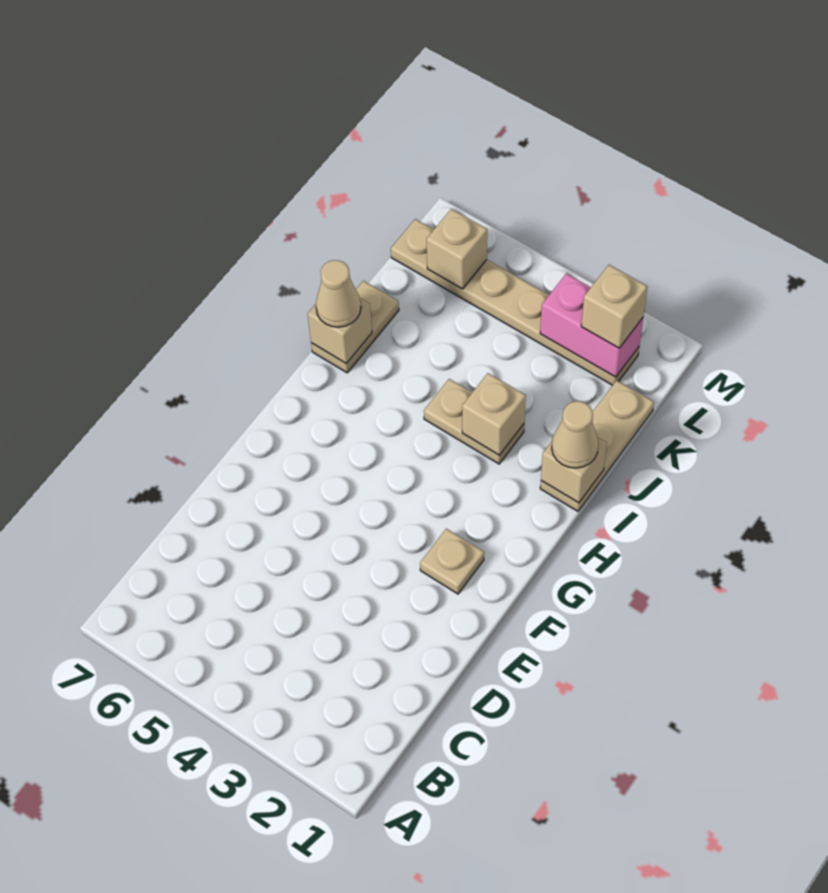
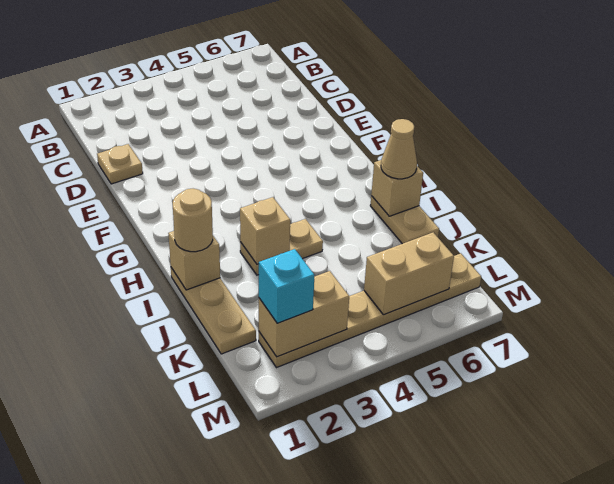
tan 1x1 plate [420,529,484,594] -> tan 1x1 plate moved to [97,144,143,184]
tan 1x1 cone [552,401,599,468] -> tan 1x1 round brick [173,189,213,252]
pink 1x2 brick [540,274,643,377] -> tan 1x2 brick [259,271,349,357]
tan 1x1 brick [581,265,648,348] -> cyan 1x1 brick [259,249,314,323]
tan 1x1 brick [426,209,487,289] -> tan 1x2 brick [364,232,454,315]

